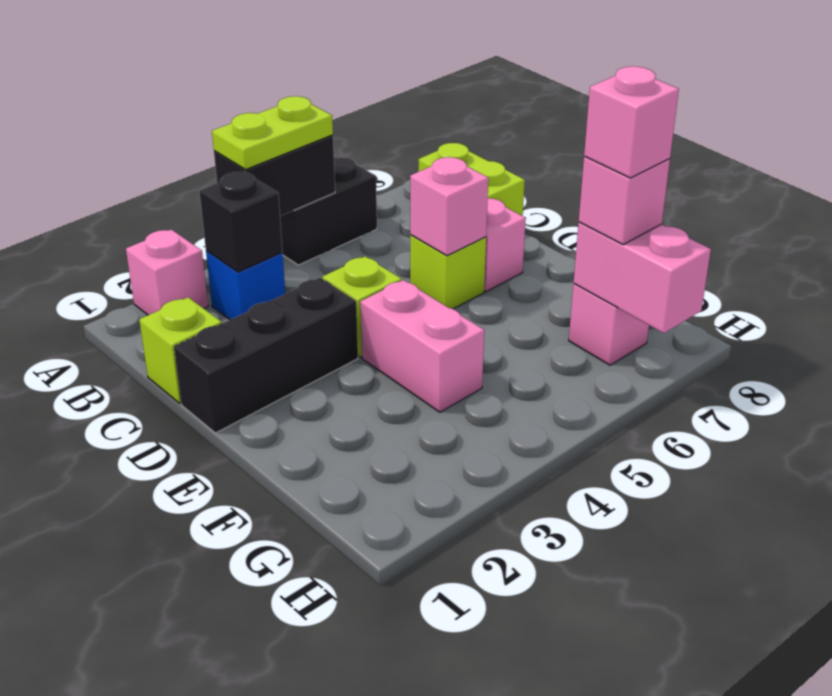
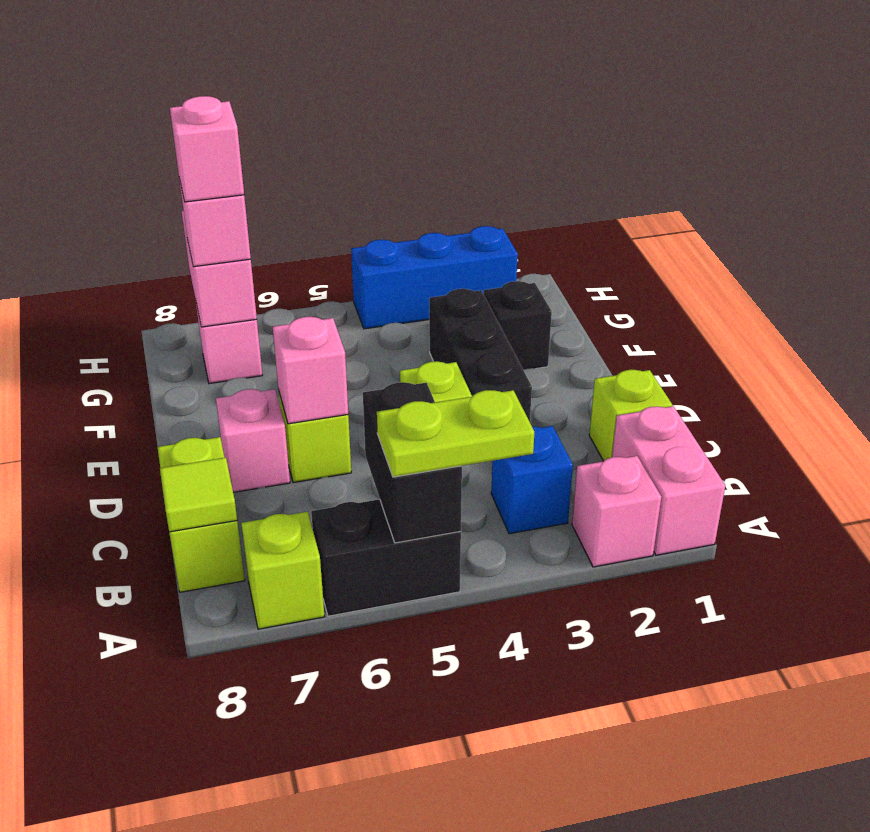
black 1x2 brick [214,135,335,216] -> black 1x2 brick turned to [363,382,462,543]
none -> lime 1x1 brick [241,512,324,629]
black 1x1 brick [199,172,282,272] -> black 1x1 brick moved to [484,281,552,370]
none -> lime 1x1 tile [160,458,237,532]
black 1x3 brick [174,278,358,433] -> black 1x3 brick turned to [429,289,532,422]
pink 1x2 brick [360,280,484,412] -> pink 1x2 brick moved to [612,406,725,555]
none -> blue 1x3 brick [351,226,518,329]

